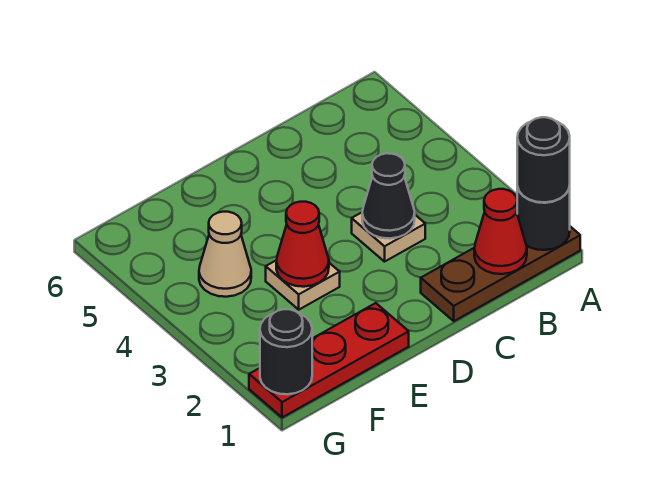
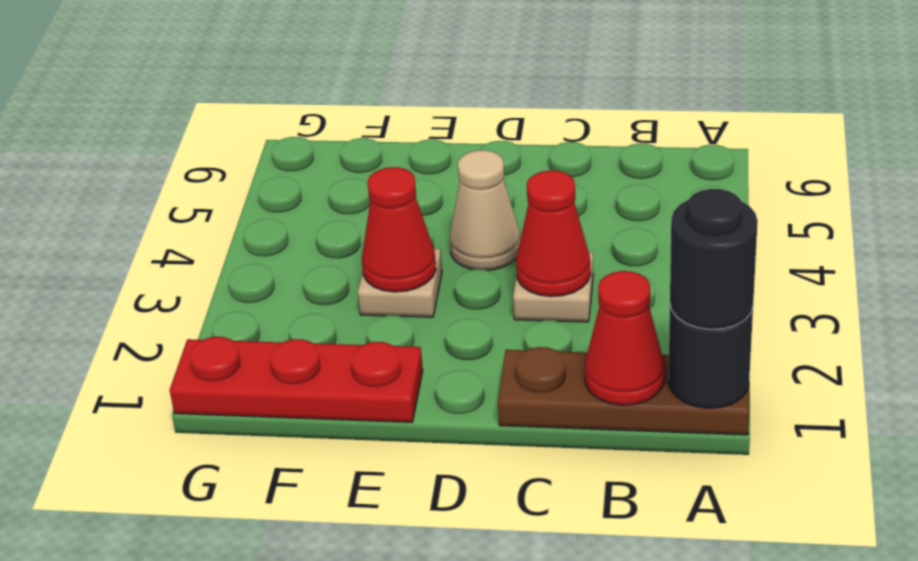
black 1x1 cone [362,153,415,239] -> red 1x1 cone [516,171,591,297]
tan 1x1 cone [199,212,251,297] -> tan 1x1 cone moved to [450,150,520,270]
black 1x1 round brick [260,309,312,394] -> none

